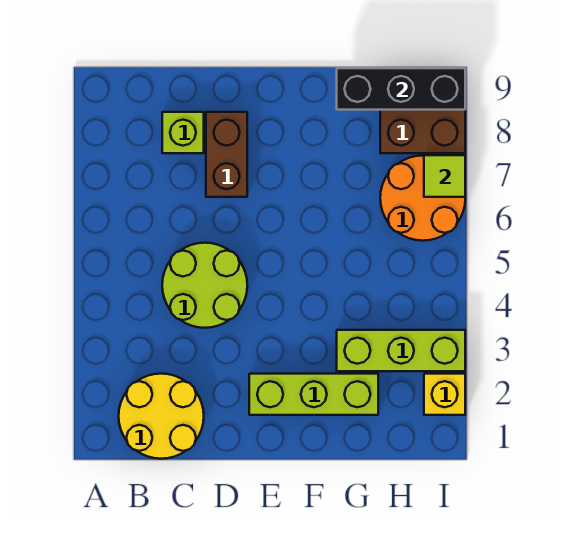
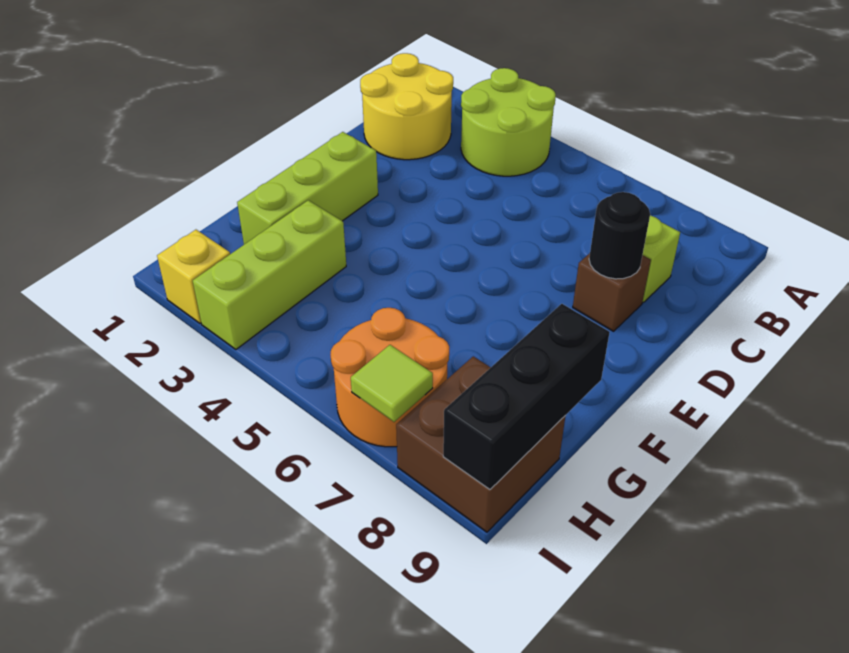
lime 2x2 round brick [162,243,247,328] -> lime 2x2 round brick moved to [461,68,556,176]
brown 1x2 brick [206,112,247,197] -> brown 1x1 brick [573,253,651,331]
none -> black 1x1 round brick [589,192,650,279]

